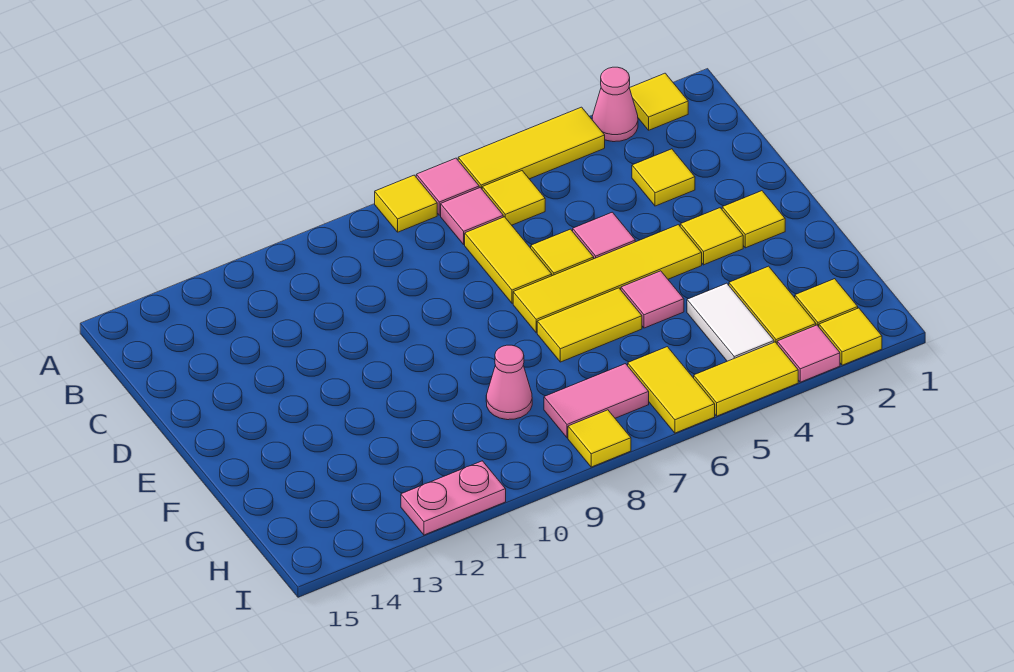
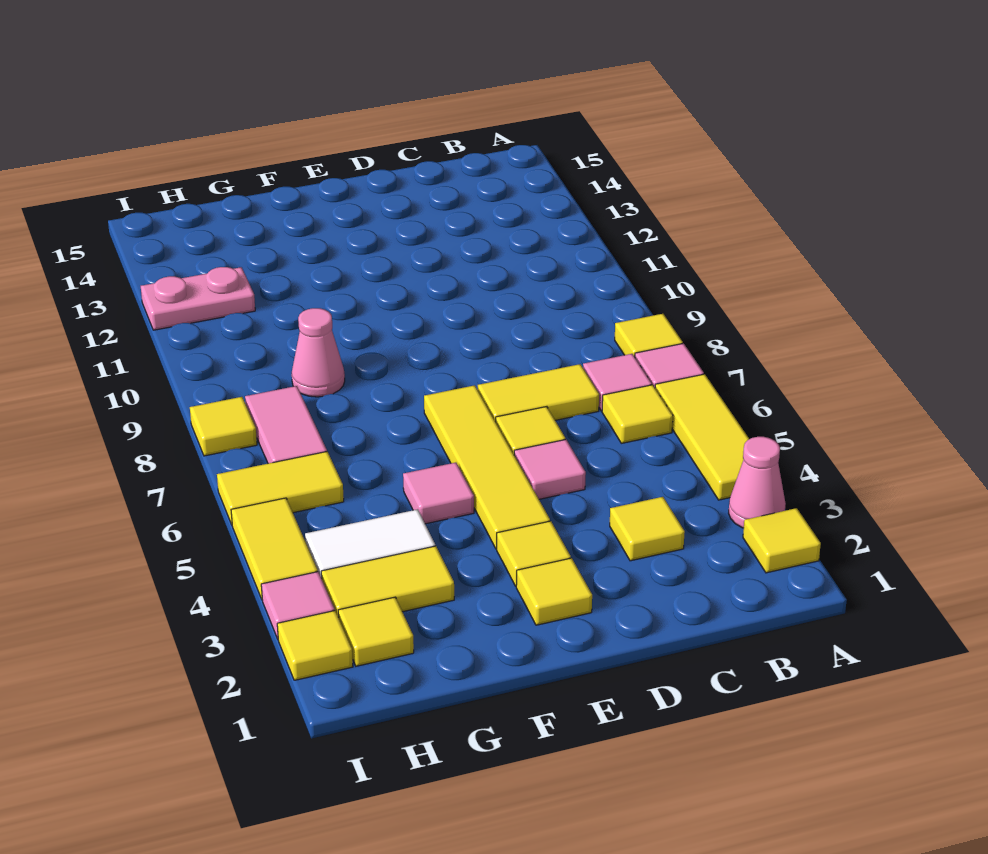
yellow 1x2 tile [537,288,642,362] -> none
pink 1x2 plate [401,461,506,535] -> pink 1x2 plate turned to [141,267,255,330]

